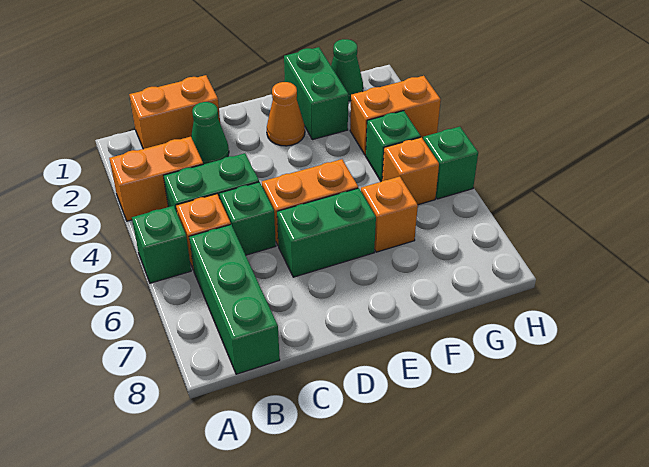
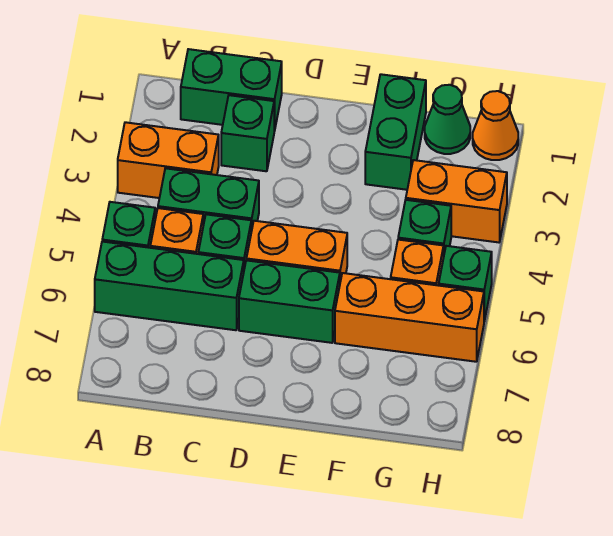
orange 1x2 brick [129,75,220,149] -> green 1x2 brick [181,49,282,131]
green 1x3 brick [189,225,280,374] -> green 1x3 brick turned to [95,242,244,330]
green 1x1 cone [191,102,229,164] -> green 1x1 brick [221,95,274,171]
orange 1x1 cone [267,82,305,146] -> orange 1x1 cone moved to [473,91,518,160]
orange 1x1 brick [361,177,418,252] -> orange 1x3 brick [335,273,484,362]

